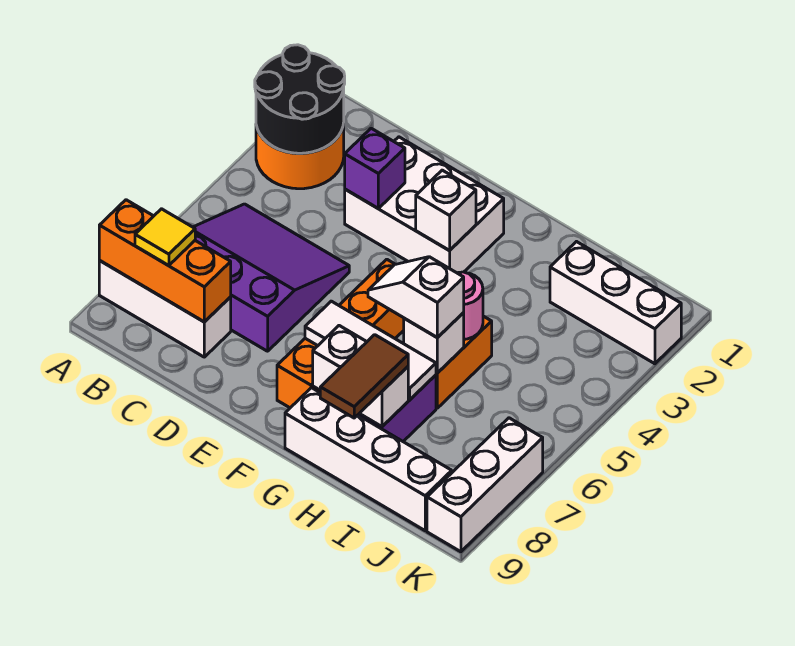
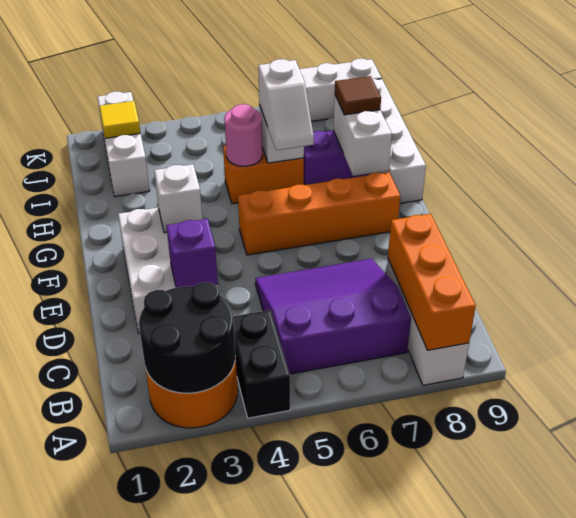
none -> black 1x2 brick [233,310,290,418]
purple 3x3 slope [193,204,349,351] -> purple 3x3 slope turned to [255,259,411,374]
yellow 1x1 tile [135,209,195,266] -> yellow 1x1 tile moved to [99,101,140,138]
white 1x3 tile [305,301,436,400] -> none
brown 1x2 tile [320,335,408,418] -> brown 1x1 tile [335,76,381,115]

